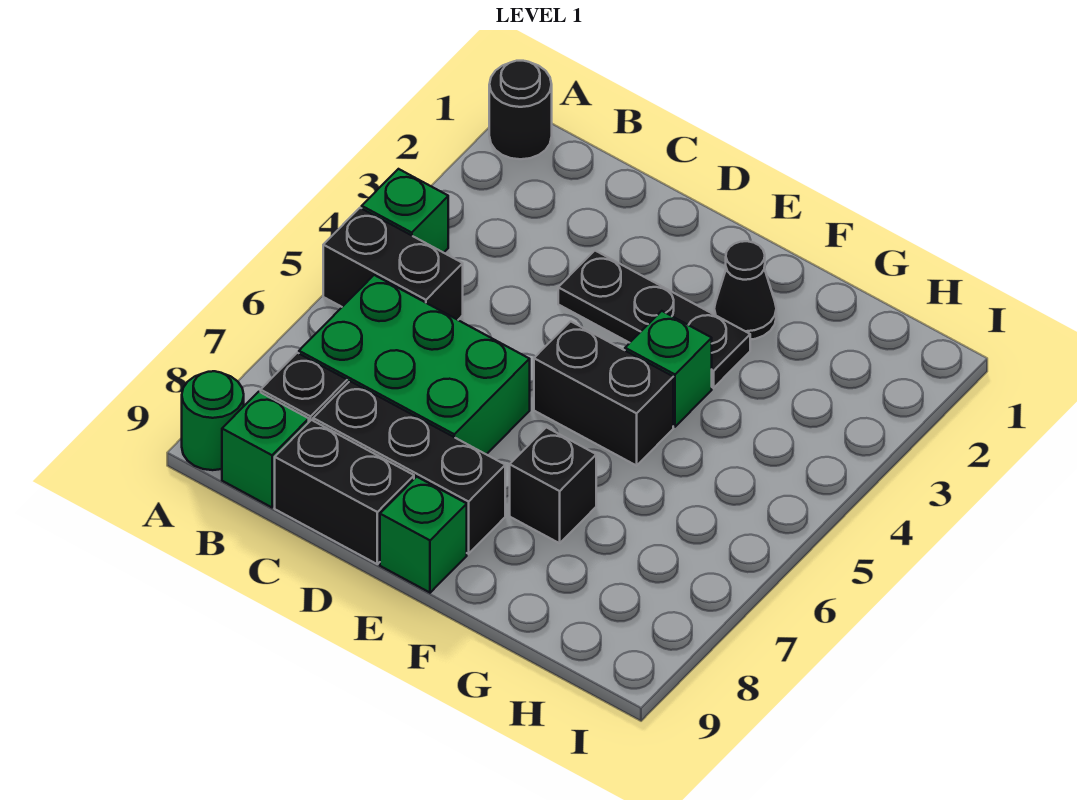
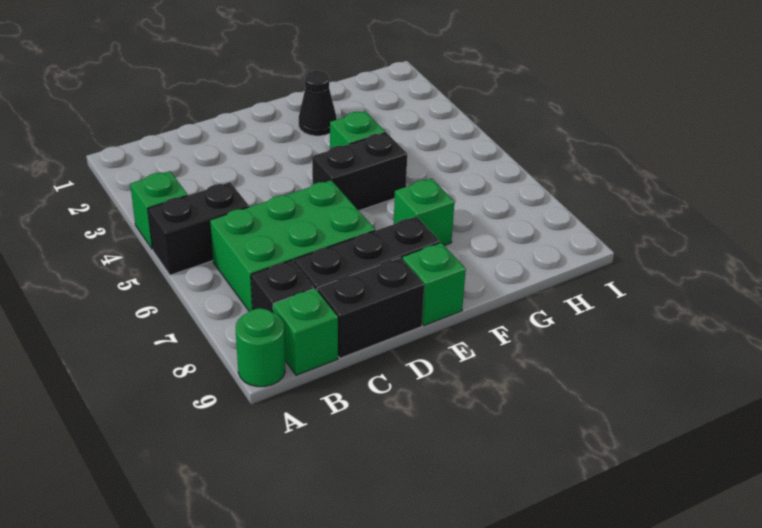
black 1x1 round brick [489,61,552,159] -> none
black 1x3 plate [558,251,750,388] -> none
black 1x1 brick [510,427,596,543] -> green 1x1 brick [394,178,454,246]

